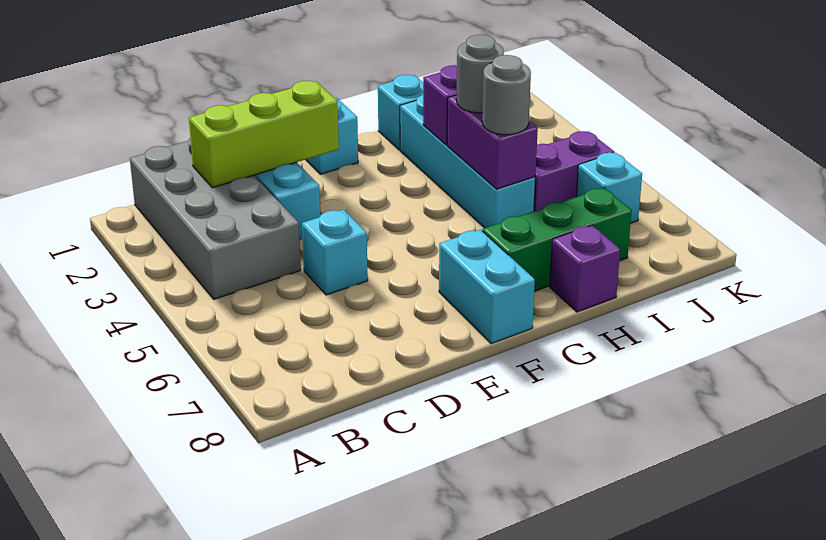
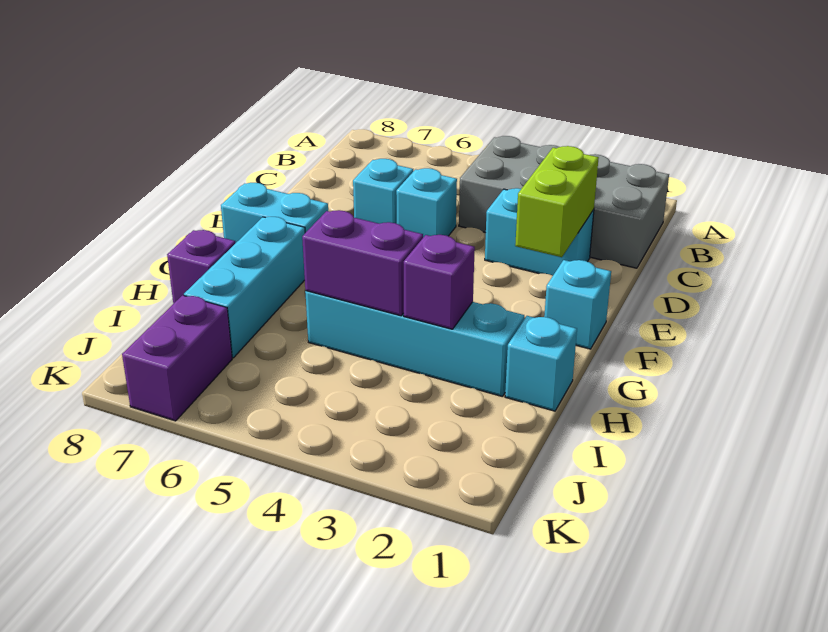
lime 1x3 brick [189,81,339,188] -> lime 1x2 brick [515,146,599,257]
green 1x3 brick [482,188,632,291] -> cyan 1x3 brick [184,217,305,358]
grey 1x1 round brick [456,35,504,113] -> none
grey 1x1 round brick [482,55,531,135] -> none
purple 1x2 brick [534,131,614,211] -> purple 1x2 brick moved to [122,295,232,421]
cyan 1x1 brick [576,153,642,223] -> cyan 1x1 brick moved to [353,159,413,224]

